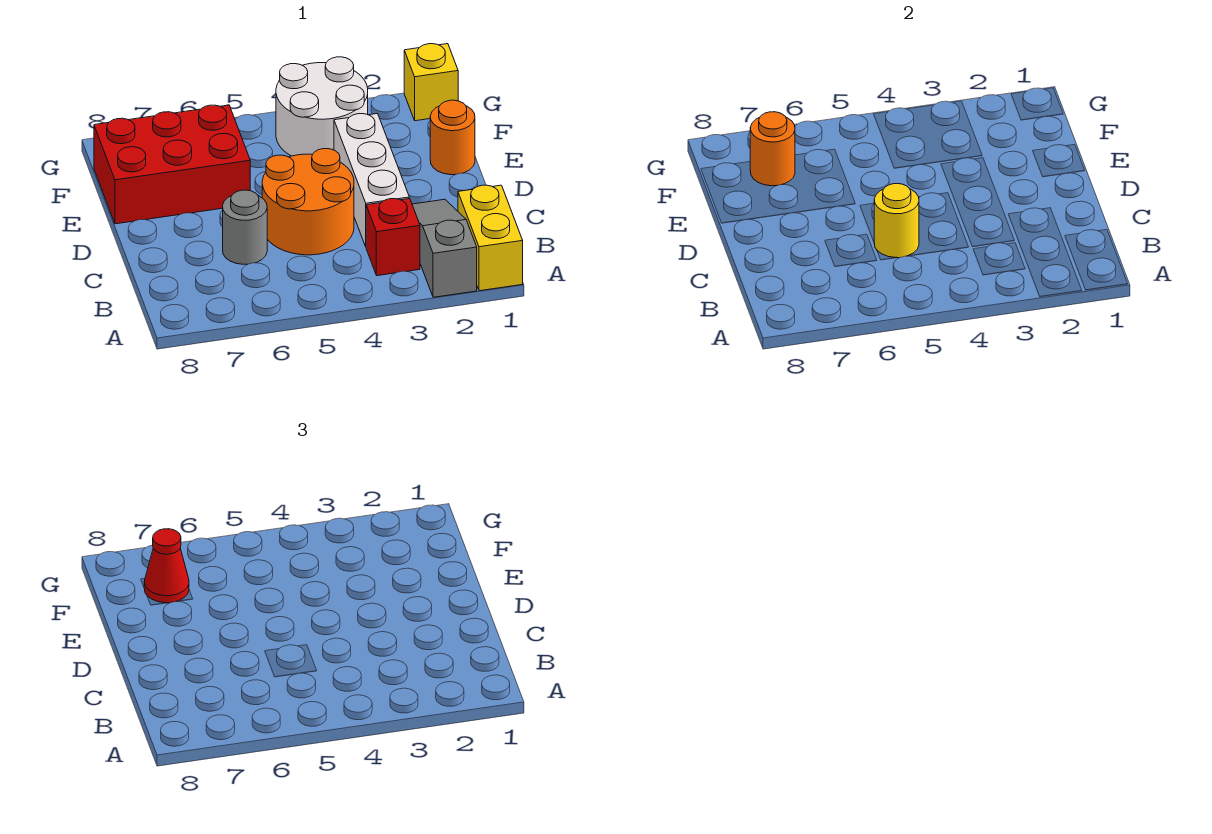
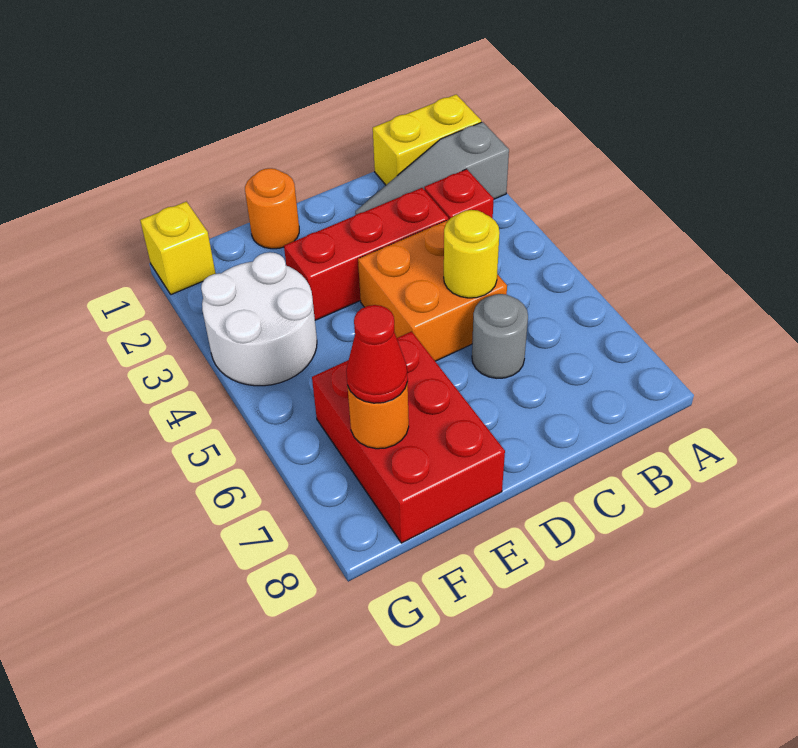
white 1x3 brick [334,114,409,246] -> red 1x3 brick [284,188,448,320]
orange 2x2 round brick [262,149,354,255] -> orange 2x2 brick [358,220,507,361]

